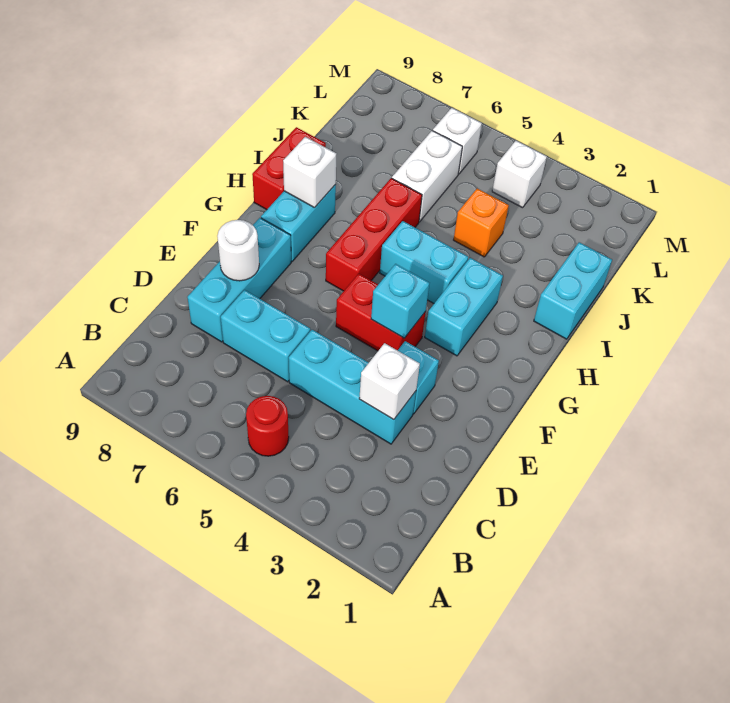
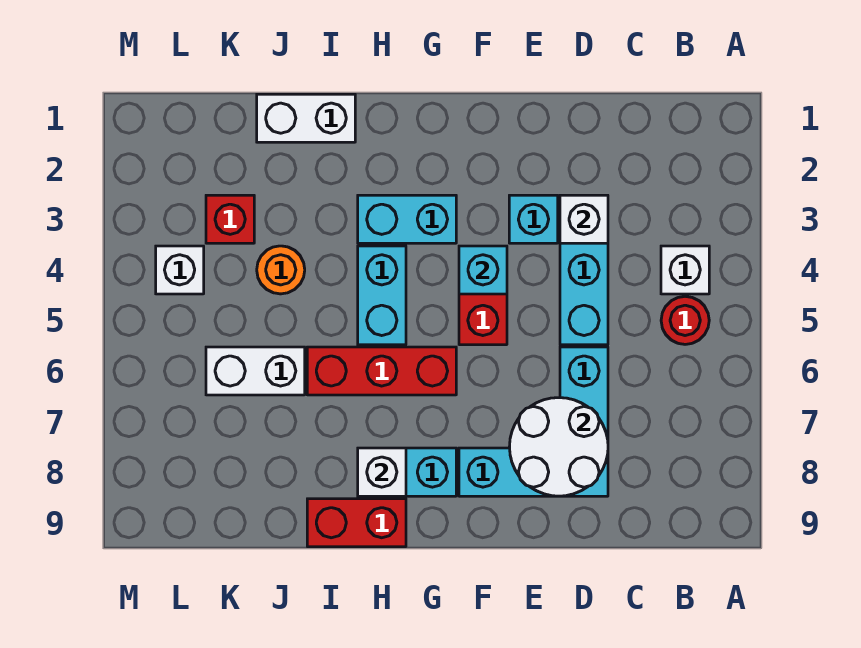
white 1x1 round brick [217,220,259,281] -> white 2x2 round brick [510,398,608,496]
cyan 1x2 brick [534,242,612,339] -> white 1x2 brick [257,94,355,142]
orange 1x1 brick [454,189,509,257] -> orange 1x1 round brick [257,246,305,294]
none -> red 1x1 brick [206,195,254,243]
white 1x1 brick [433,108,482,174] -> white 1x1 brick moved to [661,246,709,294]

